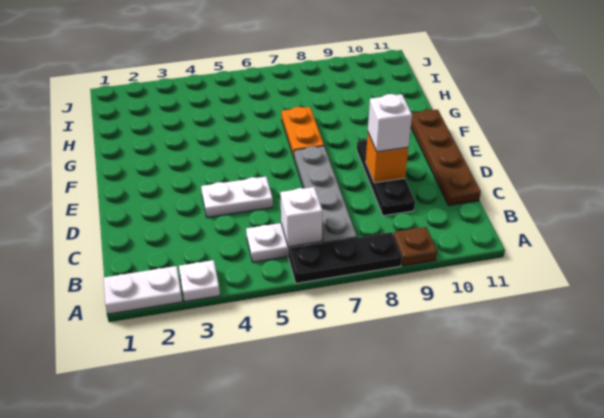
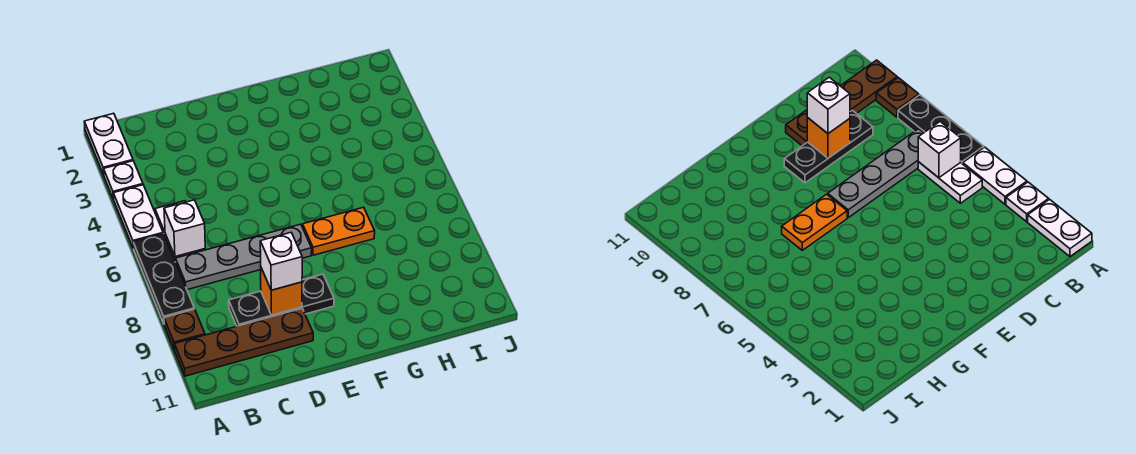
brown 1x4 plate [411,109,481,206] -> brown 1x4 plate moved to [175,309,313,376]
white 1x2 plate [201,177,273,217] -> white 1x2 plate moved to [113,185,163,248]

